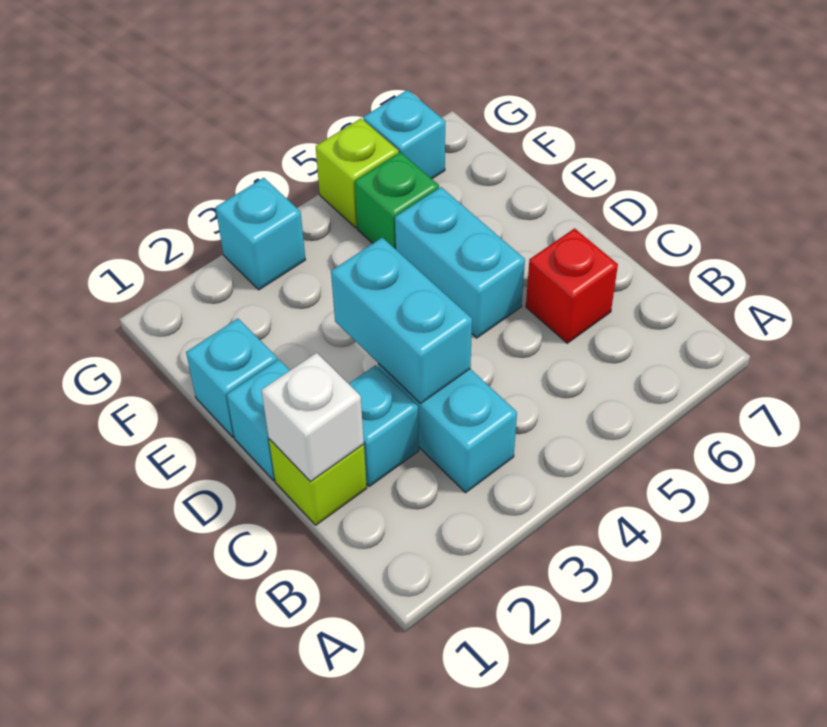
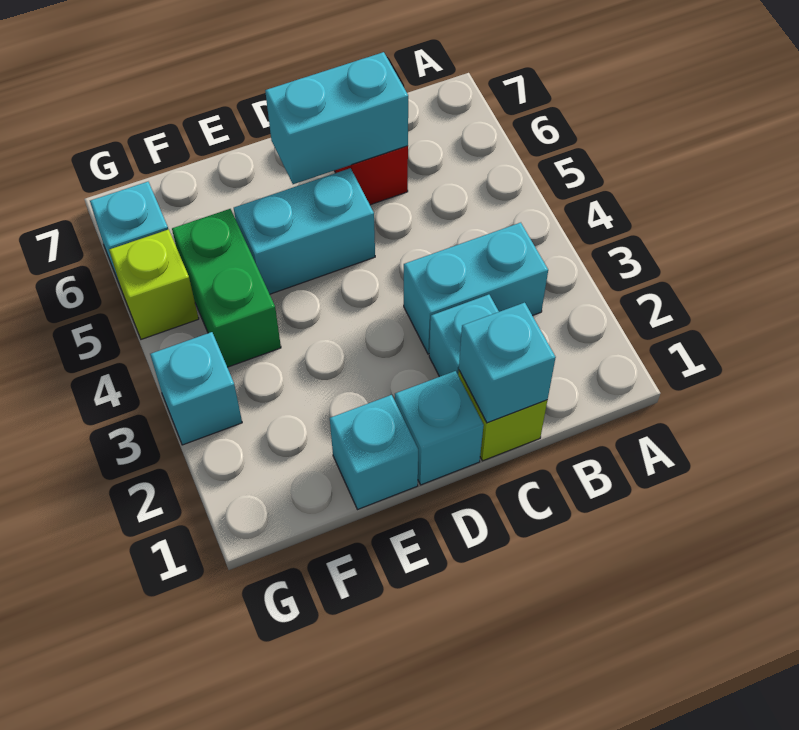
white 1x1 brick [261,353,364,482] -> cyan 1x1 brick [459,303,556,423]
cyan 1x2 brick [331,238,472,403] -> cyan 1x2 brick moved to [265,52,408,184]
green 1x1 brick [355,152,439,249] -> green 1x2 brick [172,209,281,367]

